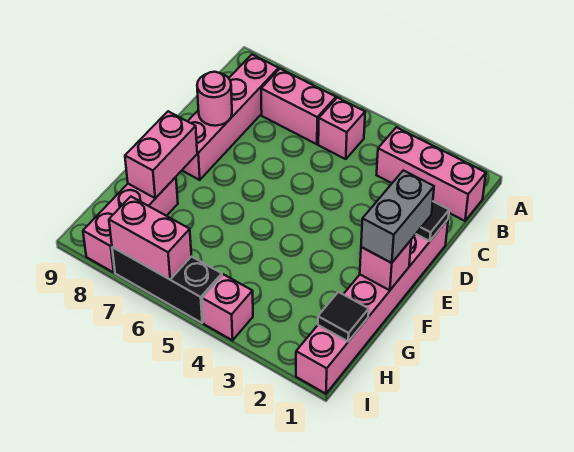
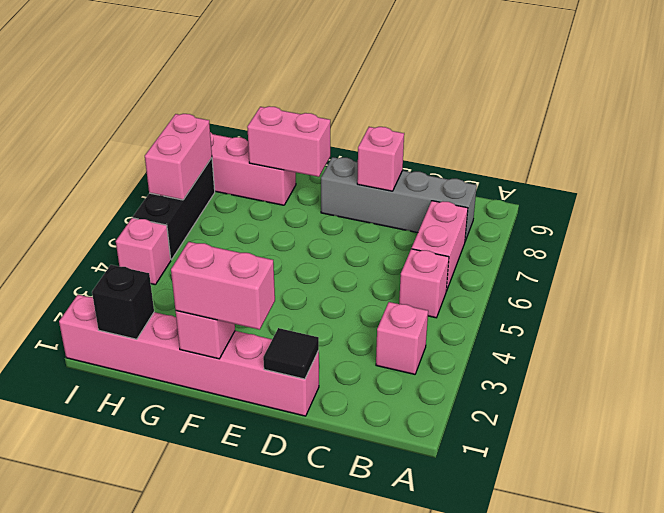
pink 1x3 brick [377,127,486,221] -> pink 1x1 brick [376,302,428,374]
pink 1x4 brick [182,55,279,180] -> grey 1x4 brick [321,157,477,241]
pink 1x1 round brick [197,72,232,126] -> pink 1x1 brick [357,127,404,191]
grey 1x2 brick [361,170,434,263] -> pink 1x2 brick [171,242,275,330]
black 1x1 tile [318,292,369,341] -> black 1x1 brick [92,265,154,339]

